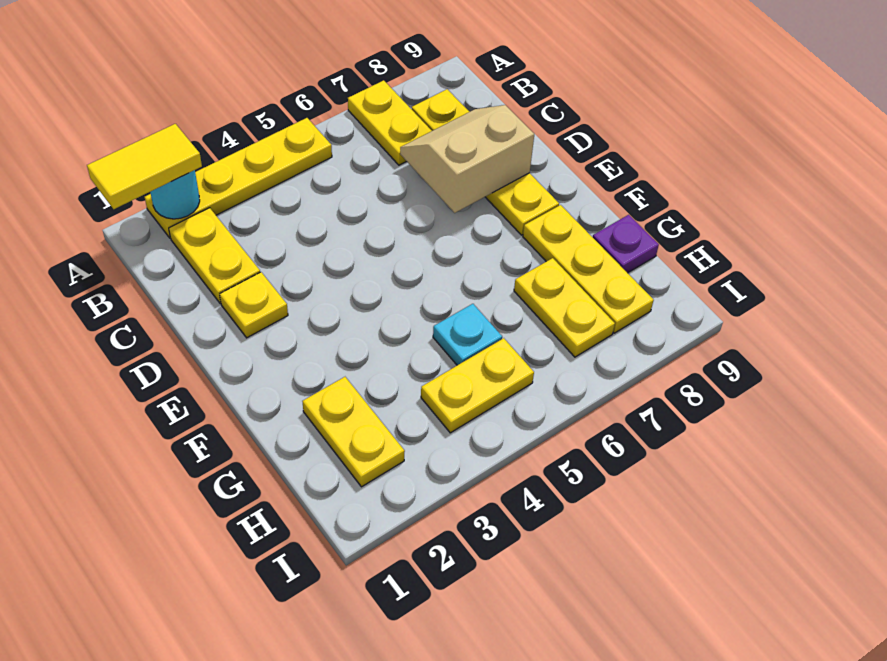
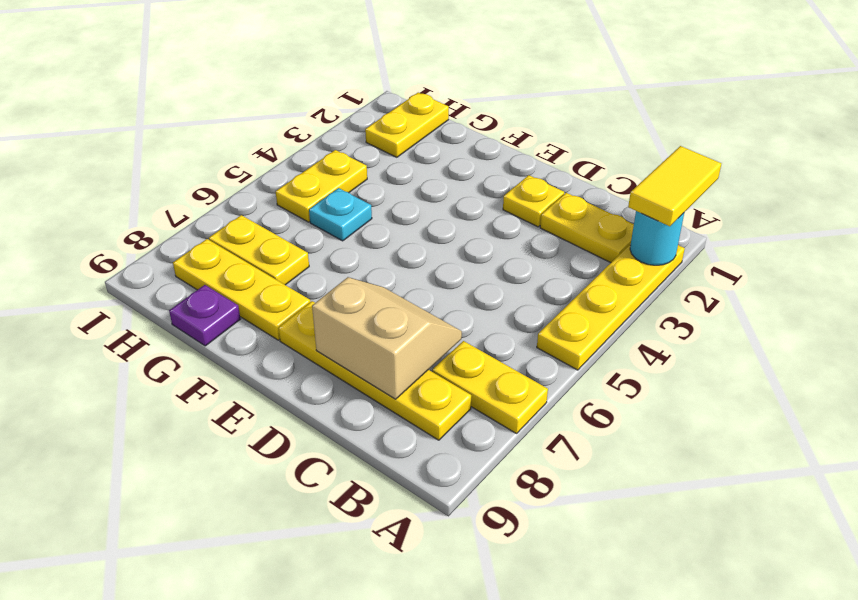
tan 2x2 slope [400,105,534,213] -> tan 2x2 slope turned to [312,277,462,399]
yellow 1x2 plate [302,377,405,487] -> yellow 1x2 plate turned to [365,93,449,157]

